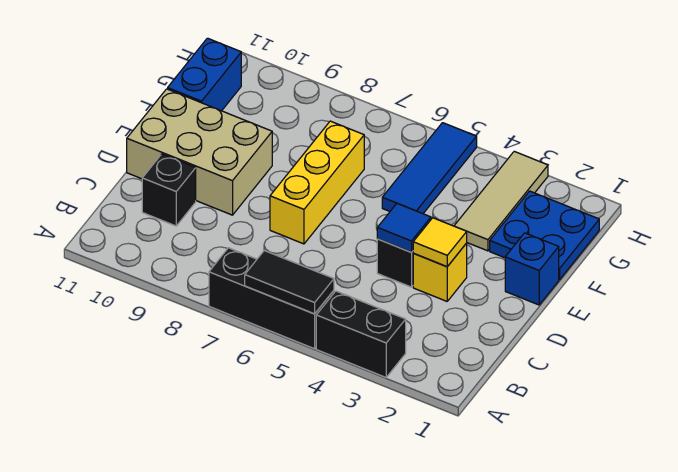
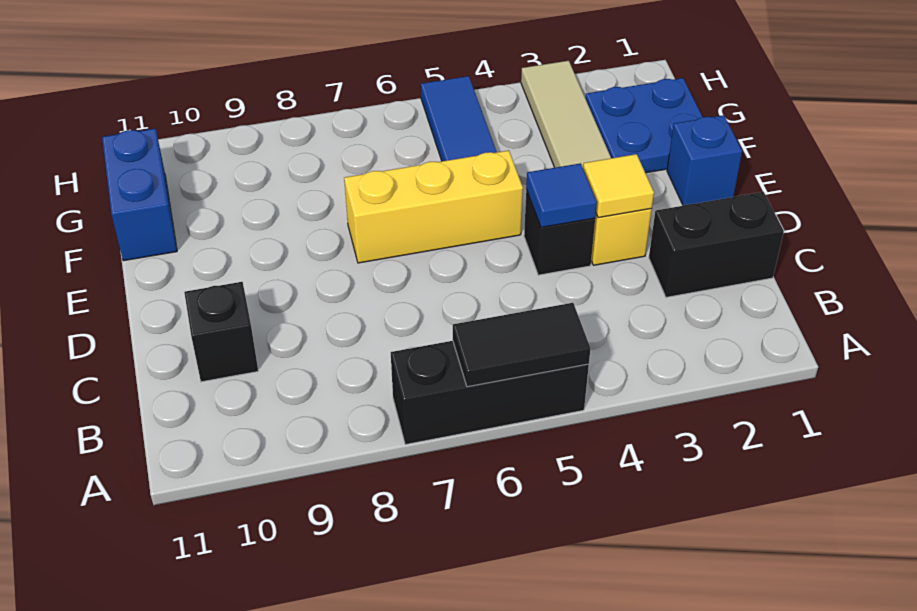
black 1x2 brick [316,291,406,377] -> black 1x2 brick moved to [649,192,784,297]
yellow 1x3 brick [270,121,364,244] -> yellow 1x3 brick turned to [344,150,523,263]
tan 2x3 brick [127,89,272,215] -> none

